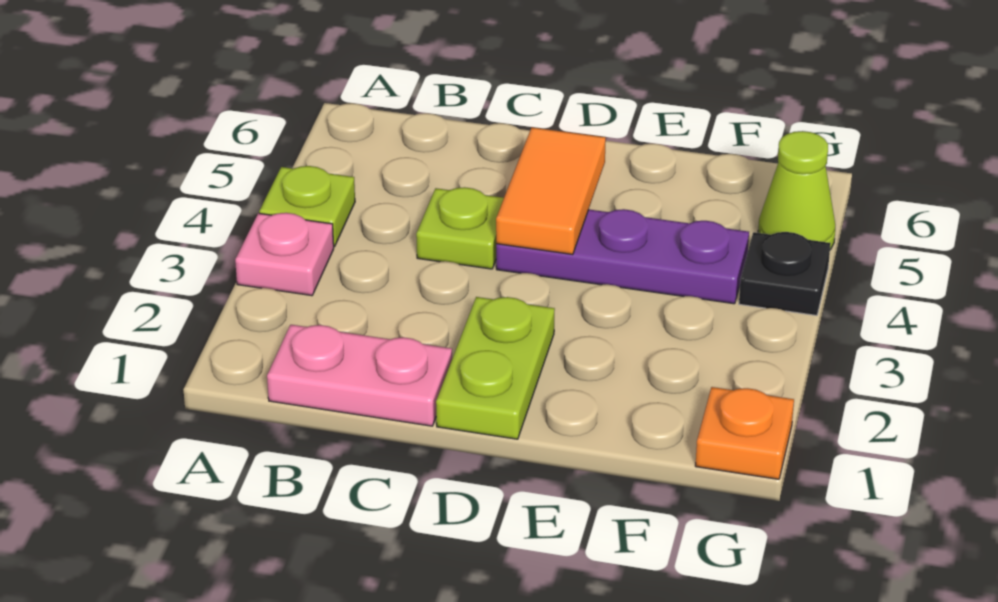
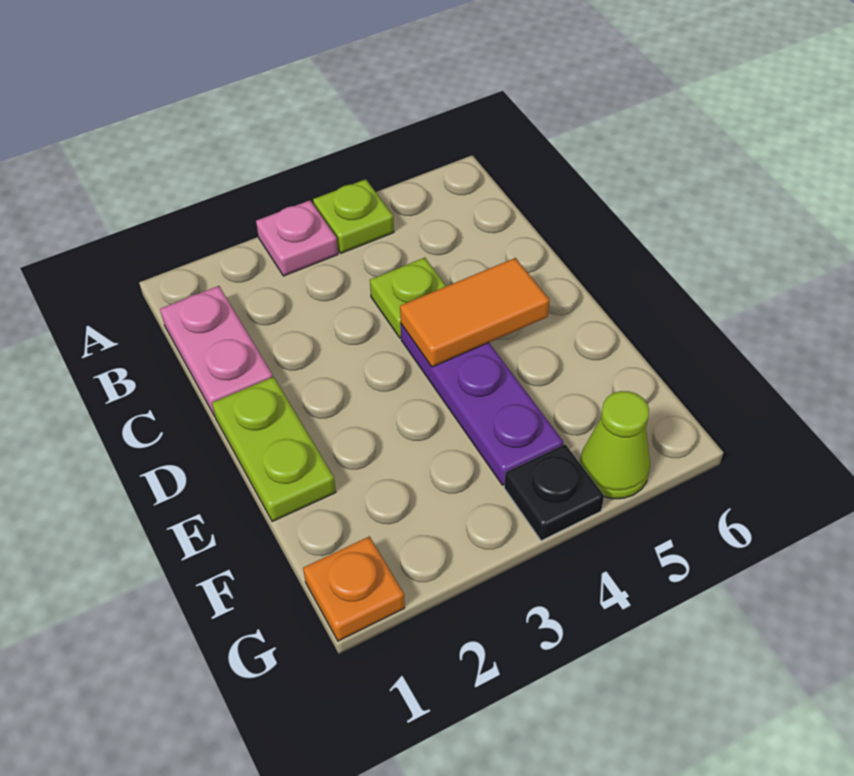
lime 1x2 plate [436,297,555,439] -> lime 1x2 plate turned to [212,377,336,522]

